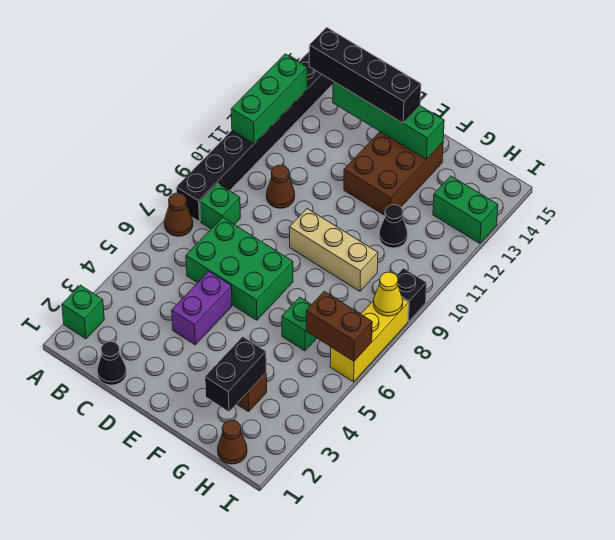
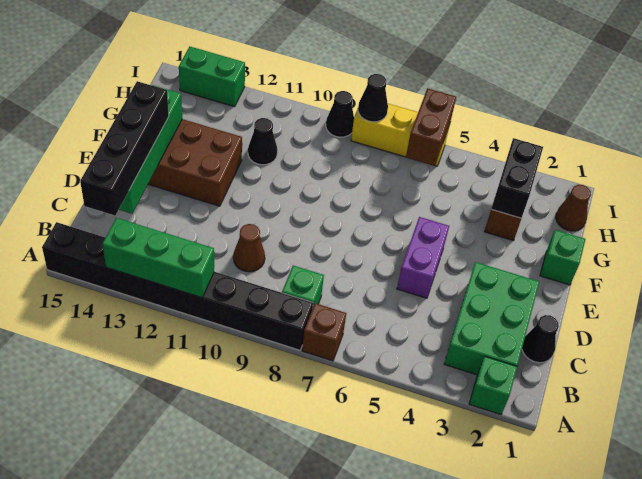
brown 1x1 cone [164,193,193,236] -> brown 1x1 brick [302,303,346,361]
green 2x3 brick [186,217,293,320] -> green 2x3 brick moved to [444,262,539,375]
purple 1x2 brick [172,272,232,345] -> purple 1x2 brick turned to [397,217,449,298]
tan 1x3 brick [289,209,378,291] -> none
black 1x2 brick [205,337,266,412] -> black 1x2 brick turned to [491,138,543,218]
green 1x1 brick [282,297,317,351] -> green 1x1 brick moved to [540,230,585,285]
green 1x2 brick [433,176,498,243] -> green 1x2 brick turned to [179,47,245,107]
yellow 1x1 cone [374,272,403,316] -> black 1x1 cone [358,74,388,122]
black 1x1 brick [396,268,427,322] -> black 1x1 cone [326,91,354,137]

